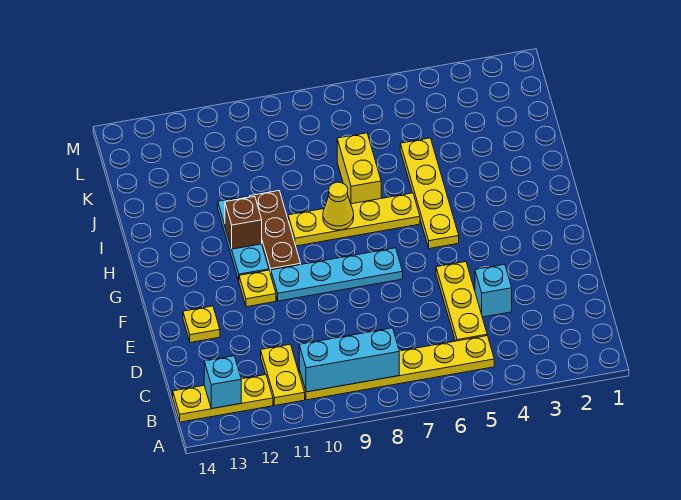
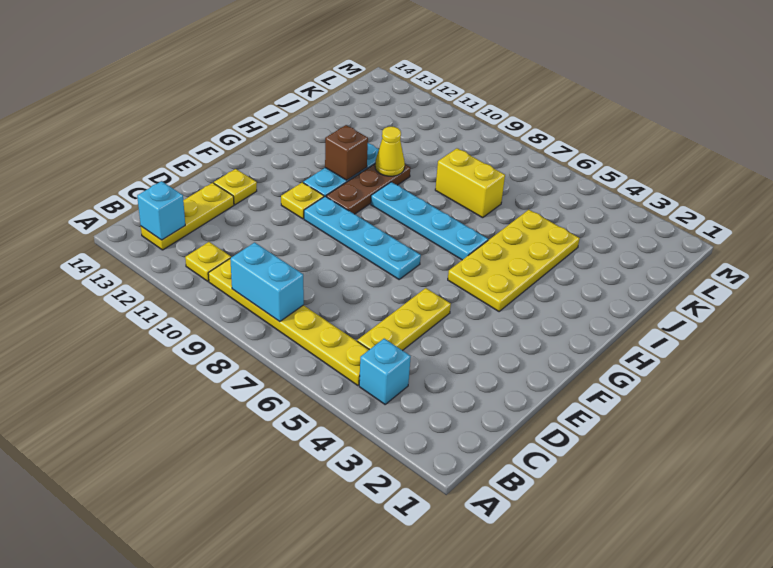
cyan 1x3 brick [299,328,399,392] -> cyan 1x2 brick [230,242,304,322]
yellow 1x2 plate [261,344,305,405] -> yellow 1x1 plate [185,242,231,281]
yellow 1x3 plate [173,375,273,422] -> yellow 1x3 plate turned to [141,183,234,250]
cyan 1x1 brick [475,264,512,317] -> cyan 1x1 brick moved to [359,339,411,404]
yellow 1x4 plate [400,138,459,249] -> yellow 2x4 plate [448,210,580,311]
yellow 1x4 plate [288,193,420,246] -> cyan 1x4 plate [371,182,488,260]
yellow 1x1 cone [323,182,354,230] -> yellow 1x1 cone moved to [375,127,405,176]
yellow 1x2 brick [337,133,381,204] -> yellow 1x2 brick turned to [435,148,505,218]

